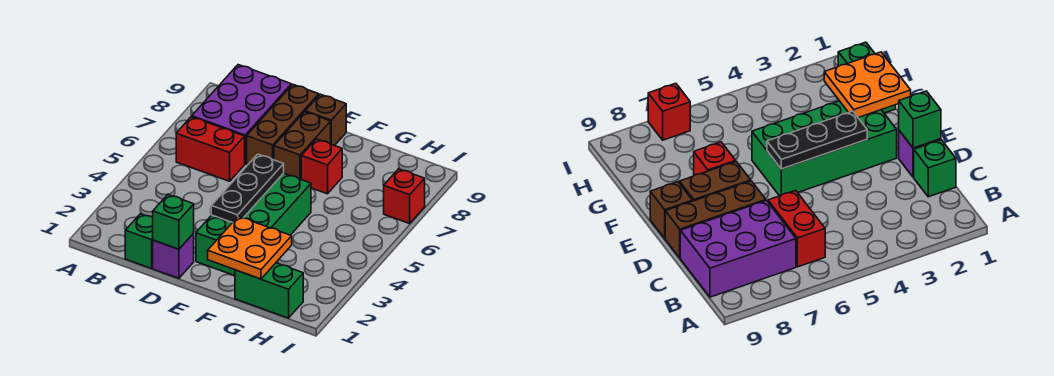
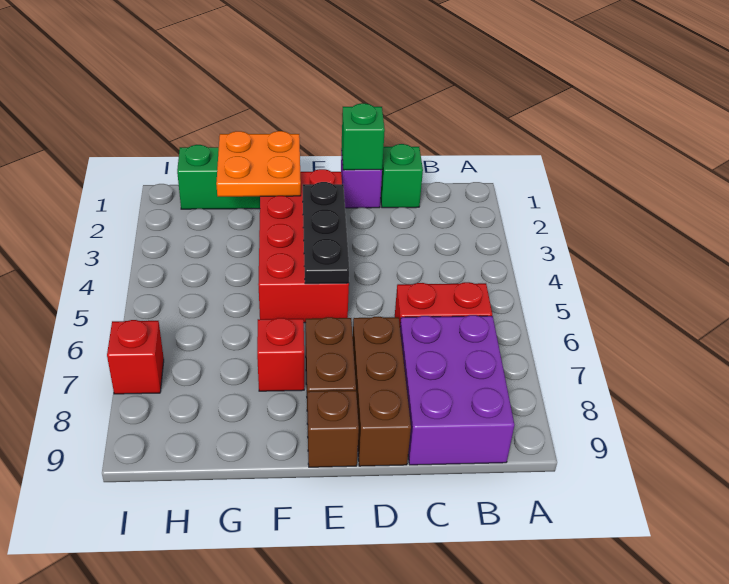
green 2x4 brick [196,173,311,276] -> red 2x4 brick [258,169,349,323]

